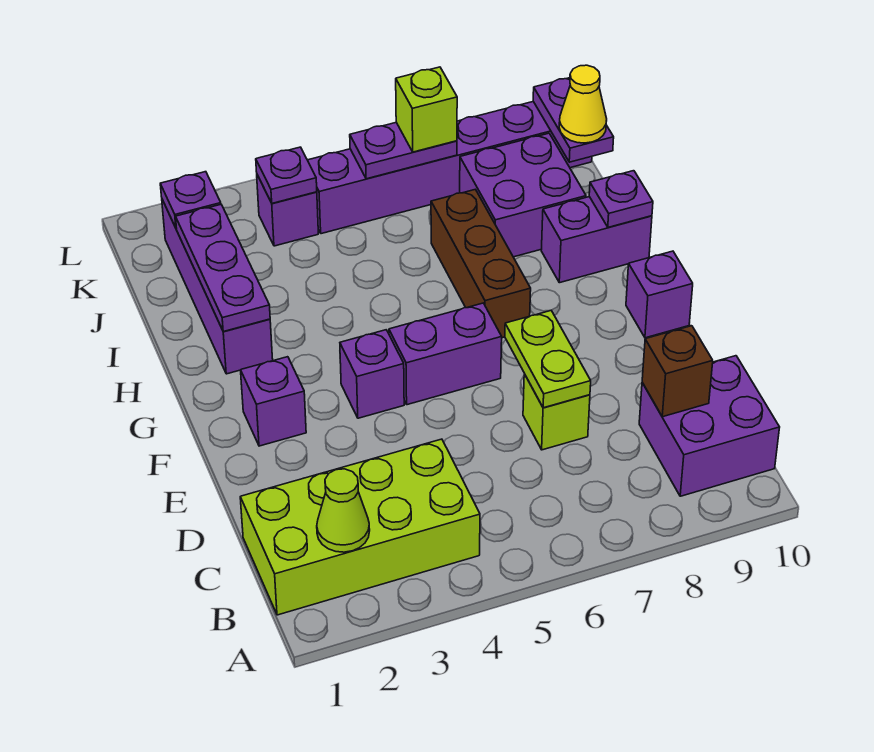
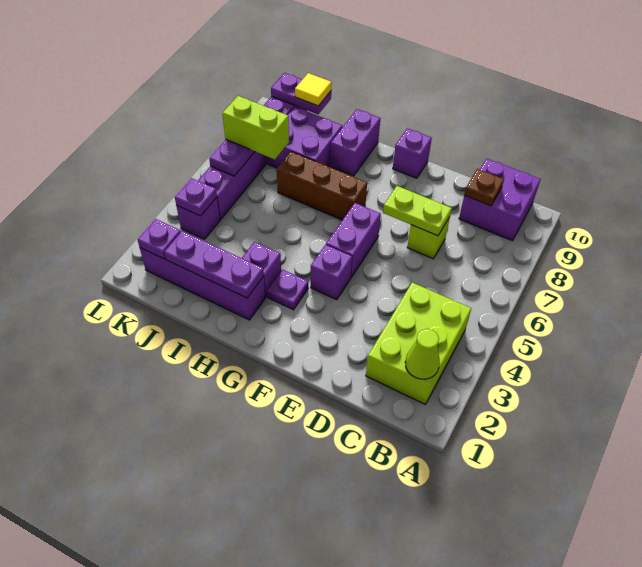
lime 2x4 brick [240,439,480,615] -> lime 2x3 brick [366,283,471,405]
brown 1x1 brick [642,326,713,417] -> brown 1x1 plate [464,169,504,206]
purple 1x1 brick [241,357,306,446] -> purple 1x1 brick moved to [242,242,281,297]
purple 1x1 plate [589,171,653,227] -> purple 1x1 plate moved to [267,270,308,310]
yellow 1x1 cone [559,65,607,143] -> yellow 1x1 tile [295,73,332,106]
lime 1x1 brick [396,67,457,152] -> lime 1x2 brick [222,96,289,159]

